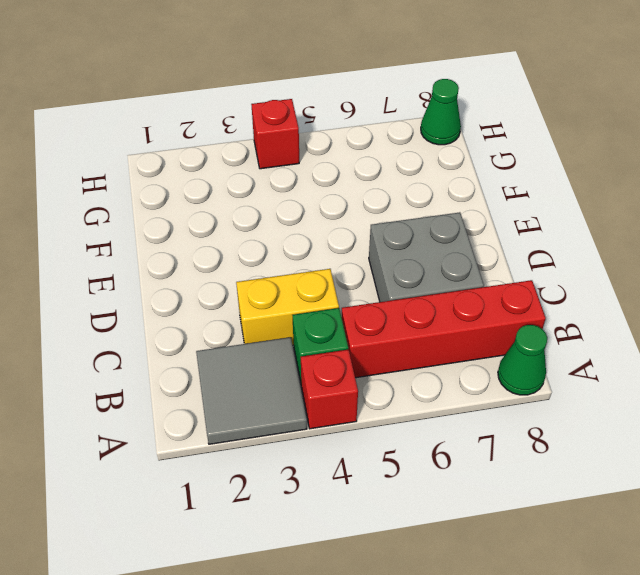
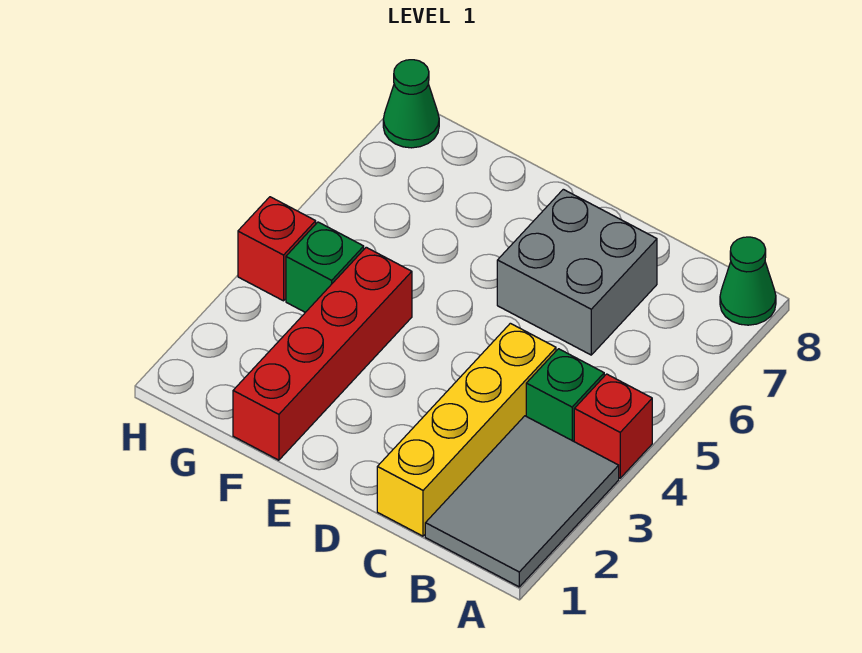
grey 2x2 tile [196,337,307,444] -> grey 2x3 tile [425,416,619,587]
red 1x4 brick [342,280,546,378] -> red 1x4 brick moved to [233,247,412,460]
yellow 1x2 brick [236,269,339,345] -> yellow 1x4 brick [377,323,556,536]
none -> green 1x1 brick [286,222,364,312]

